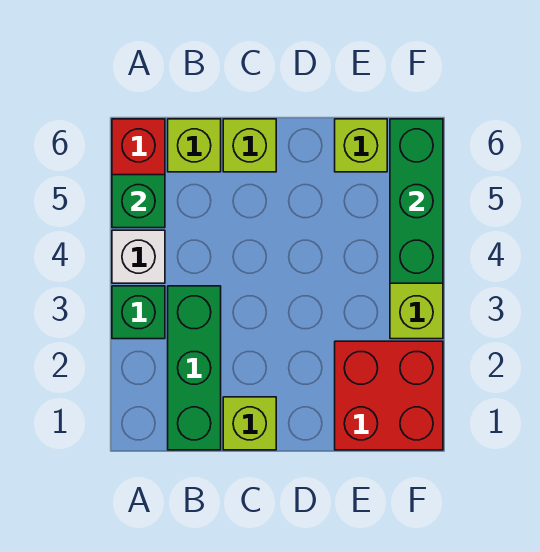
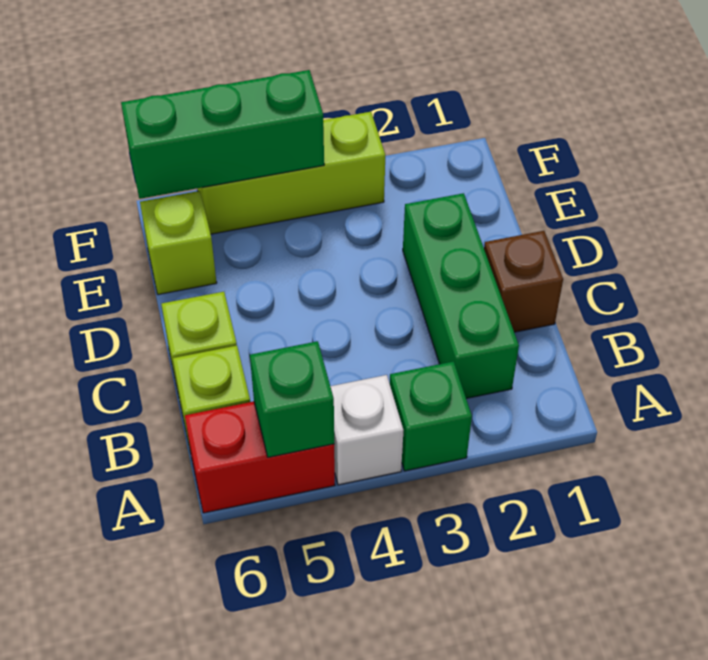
green 1x3 brick [168,286,221,450] -> green 1x3 brick turned to [403,193,519,398]
lime 1x1 brick [223,397,276,450] -> brown 1x1 brick [484,231,563,332]
red 2x2 brick [335,341,443,450] -> none

